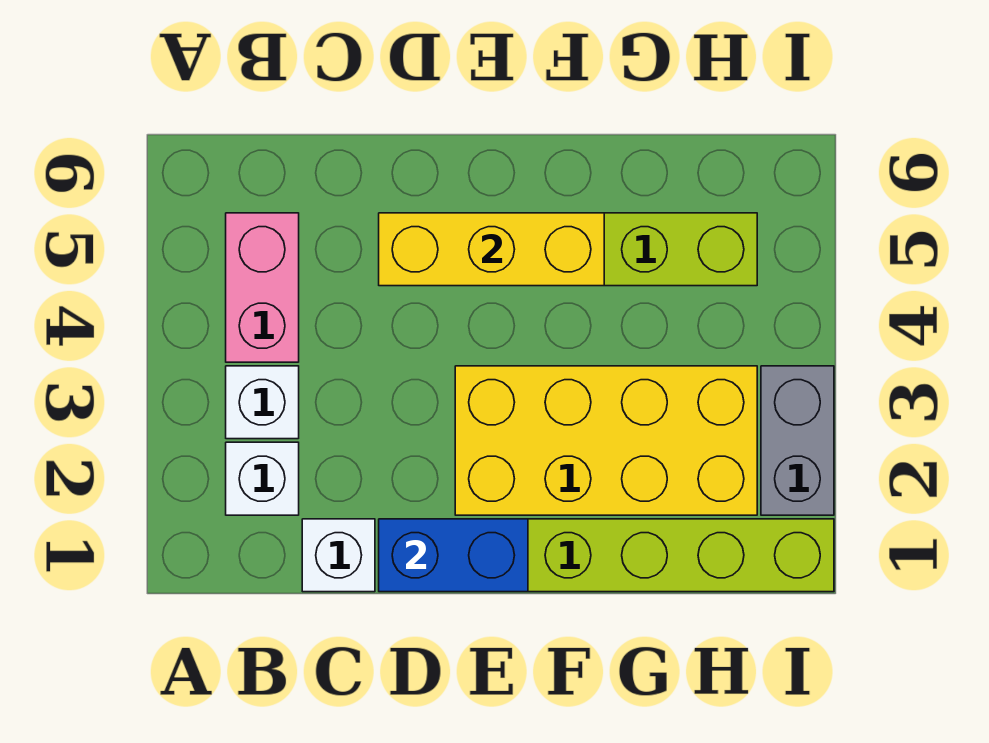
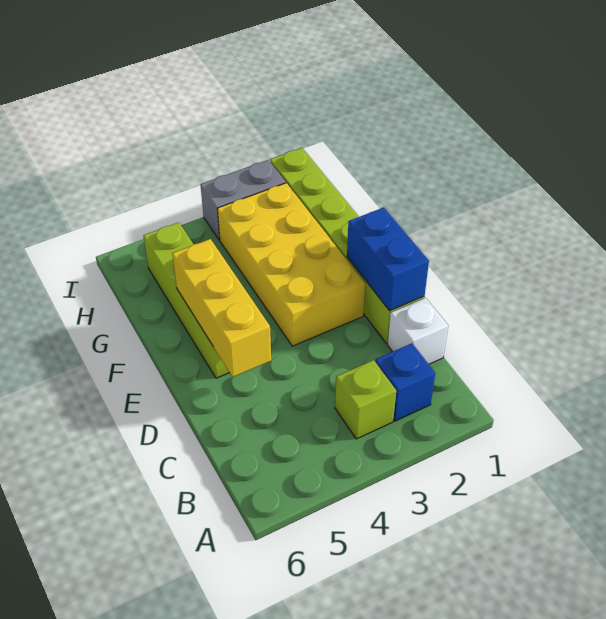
white 1x1 brick [226,442,299,515] -> blue 1x1 brick [375,343,435,421]
white 1x1 brick [226,366,299,439] -> lime 1x1 brick [335,360,396,439]
pink 1x2 brick [226,213,299,362] -> none

